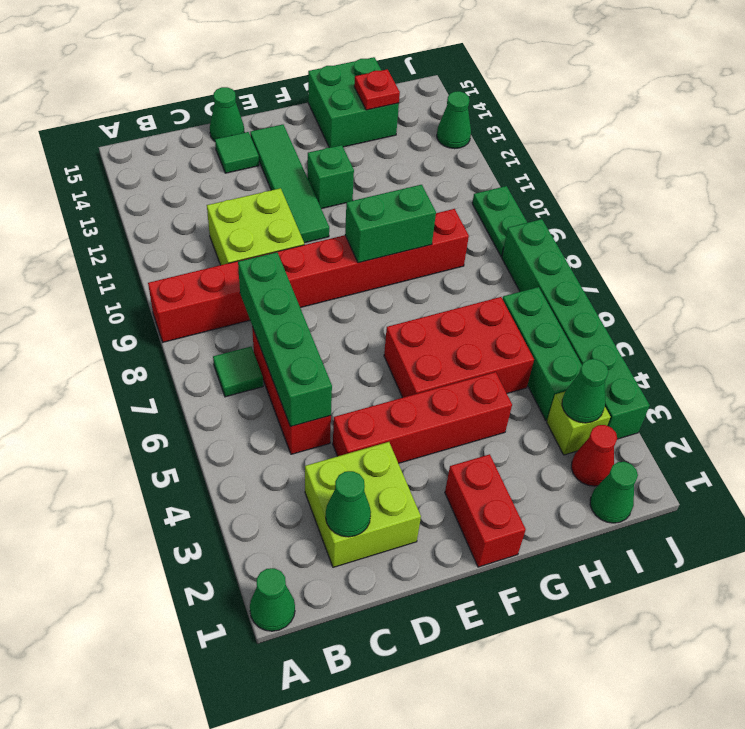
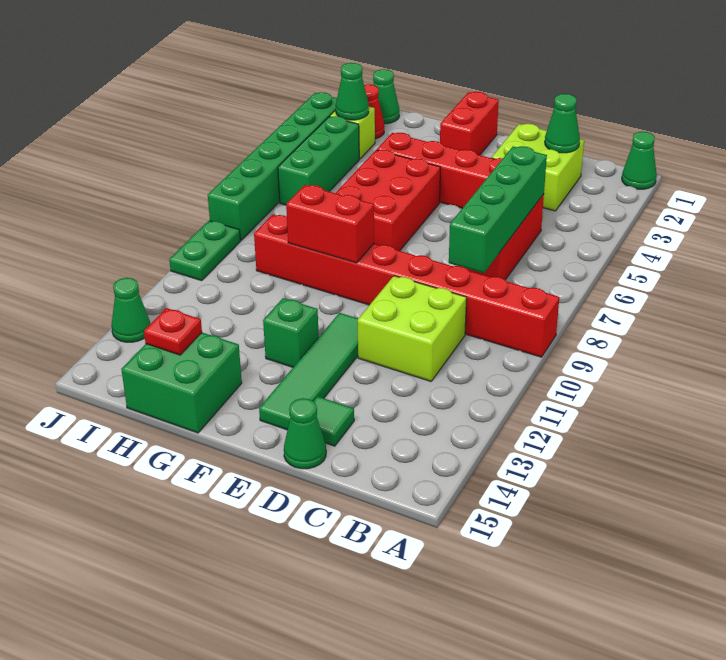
green 1x1 tile [213,347,263,397] -> none
red 2x3 brick [384,297,534,398] -> red 2x3 brick turned to [336,150,441,251]
green 1x2 brick [345,185,436,263] -> red 1x2 brick [286,185,374,263]

